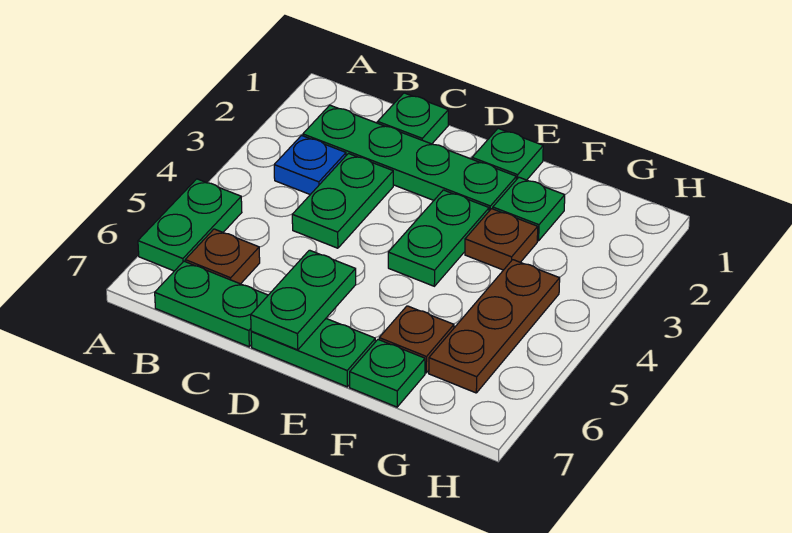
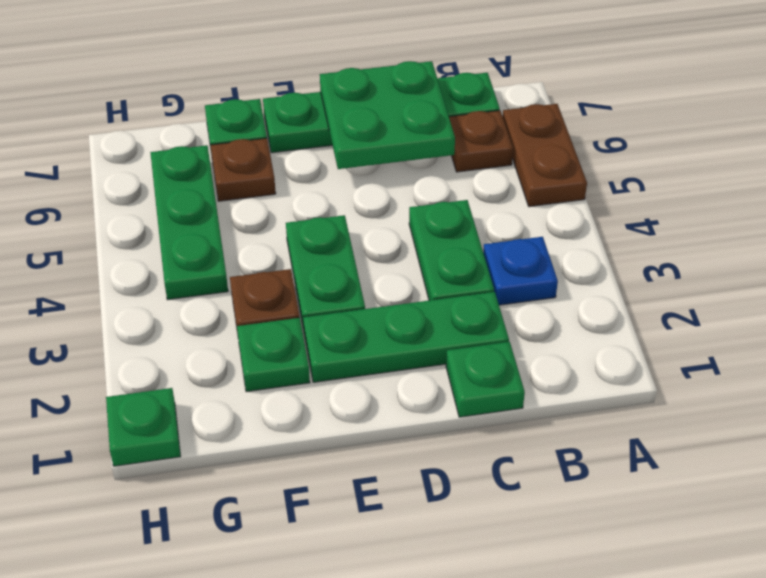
green 1x2 plate [138,179,242,271] -> brown 1x2 plate [503,104,587,207]
green 1x4 plate [303,105,516,211] -> green 1x3 plate [303,292,509,382]
green 1x2 plate [251,250,356,350] -> green 2x2 plate [320,61,455,169]
green 1x1 plate [472,129,543,180] -> green 1x1 plate moved to [106,388,181,466]
brown 1x3 plate [429,260,560,393] -> green 1x3 plate [150,145,228,300]

